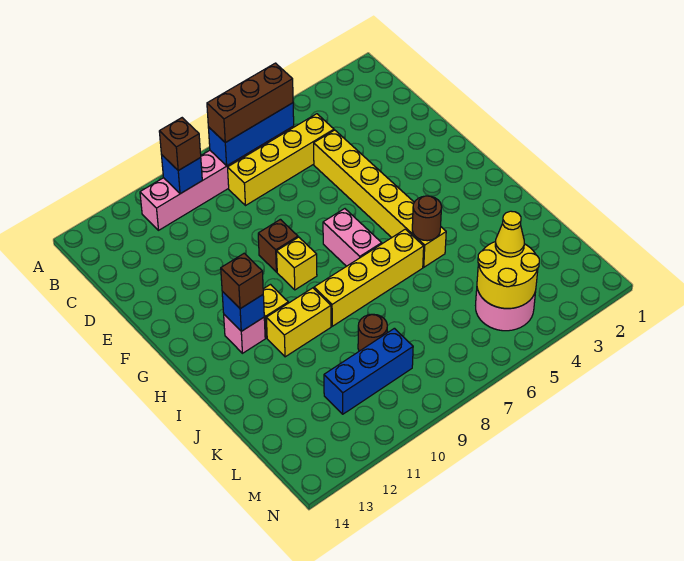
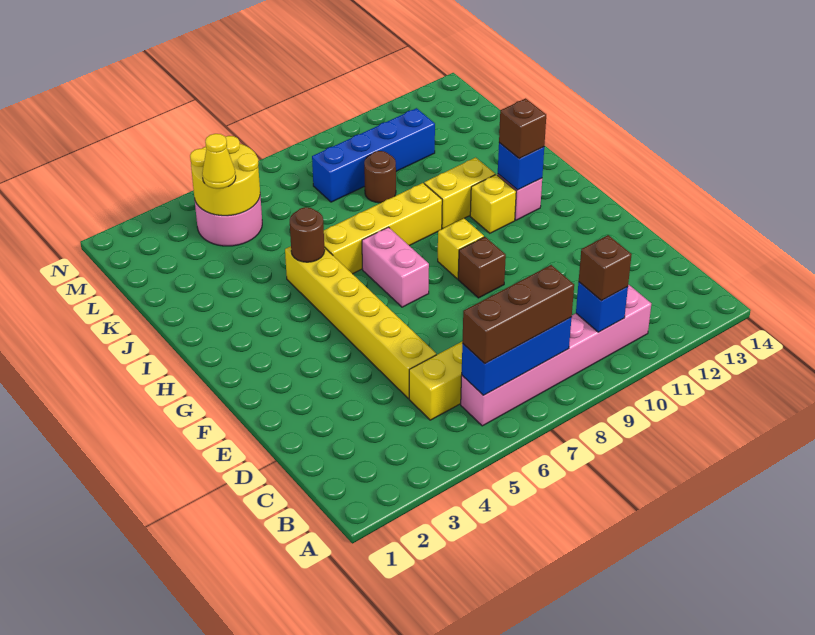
blue 1x3 brick [324,328,413,414] -> blue 1x4 brick [312,108,435,202]

